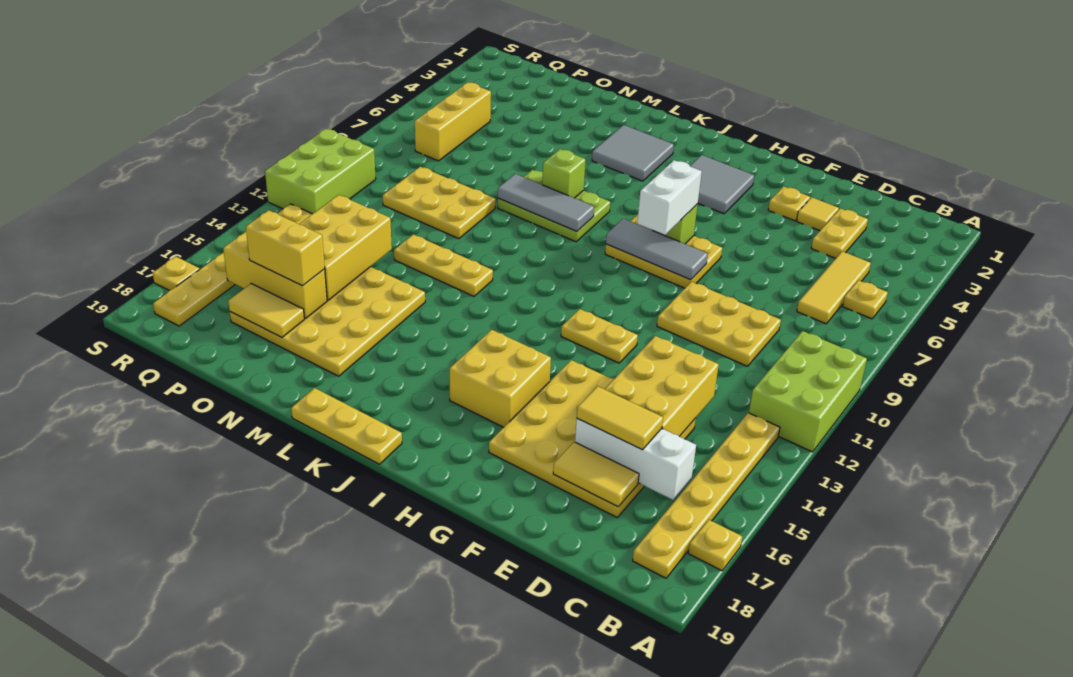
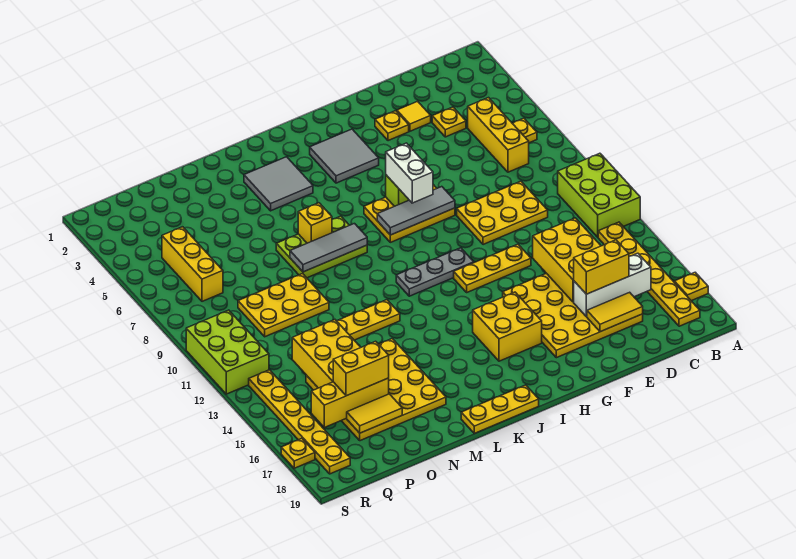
yellow 1x3 tile [797,251,871,324] -> yellow 1x3 brick [468,98,529,172]
yellow 1x2 plate [811,208,868,258] -> yellow 1x1 plate [432,107,466,137]
yellow 1x2 tile [577,386,663,450] -> yellow 1x2 brick [574,240,629,294]
yellow 1x2 plate [561,309,638,363] -> yellow 1x3 plate [454,244,531,292]
none -> grey 1x3 plate [396,248,474,296]
lime 1x1 brick [542,149,586,198] -> yellow 1x1 brick [298,203,332,243]

